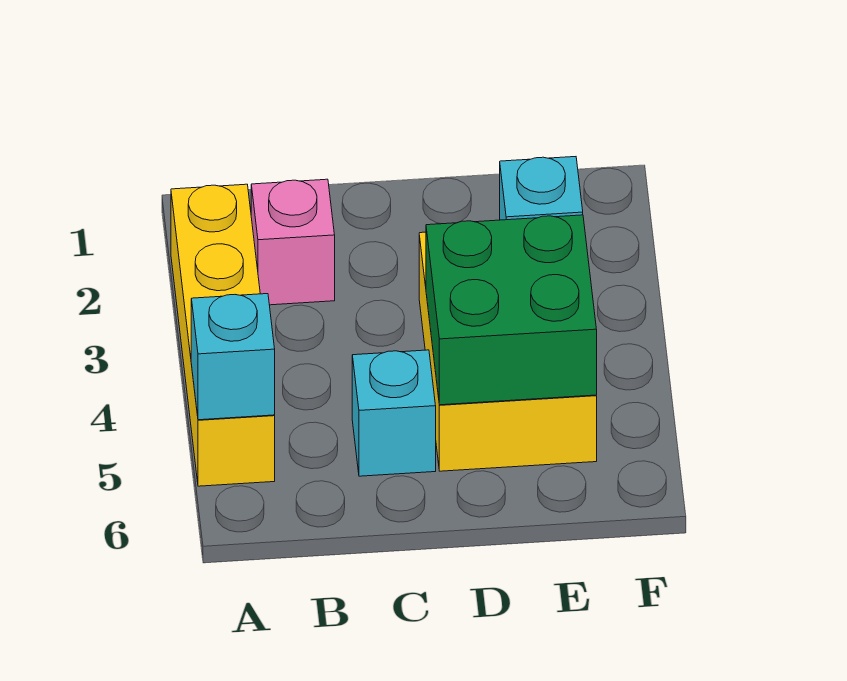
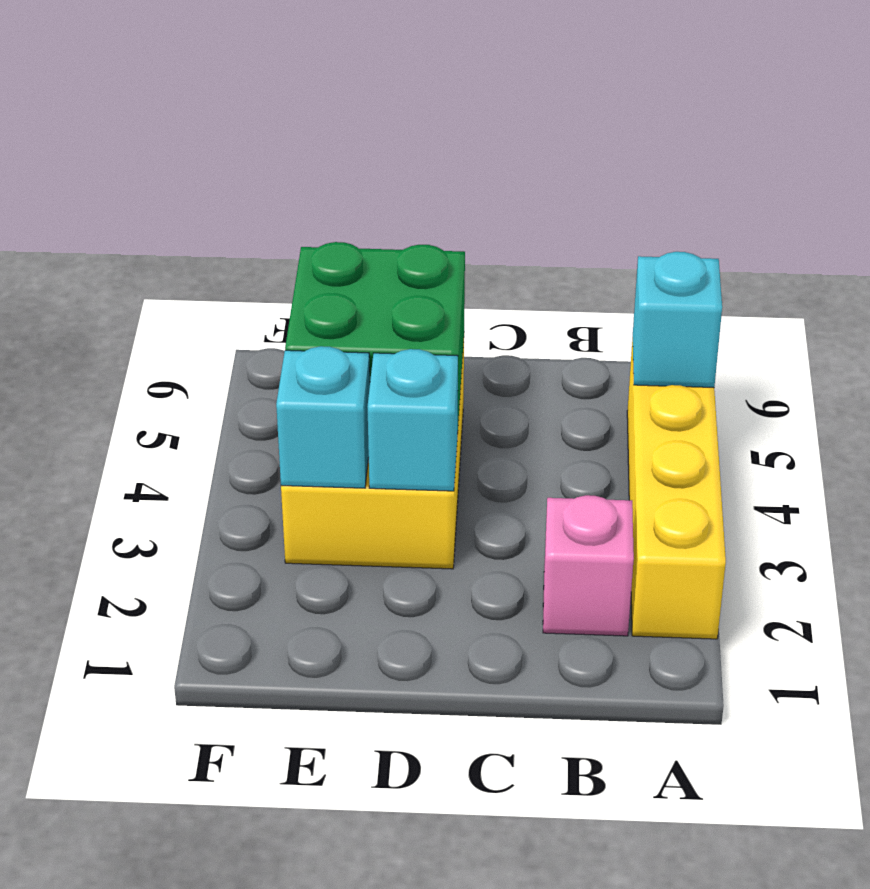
cyan 1x1 brick [352,350,436,476] -> cyan 1x1 brick moved to [368,349,458,491]

